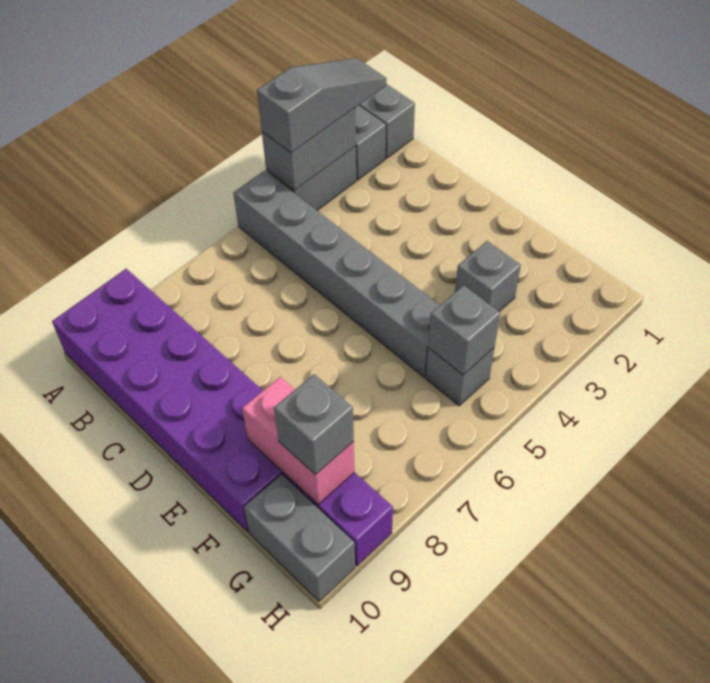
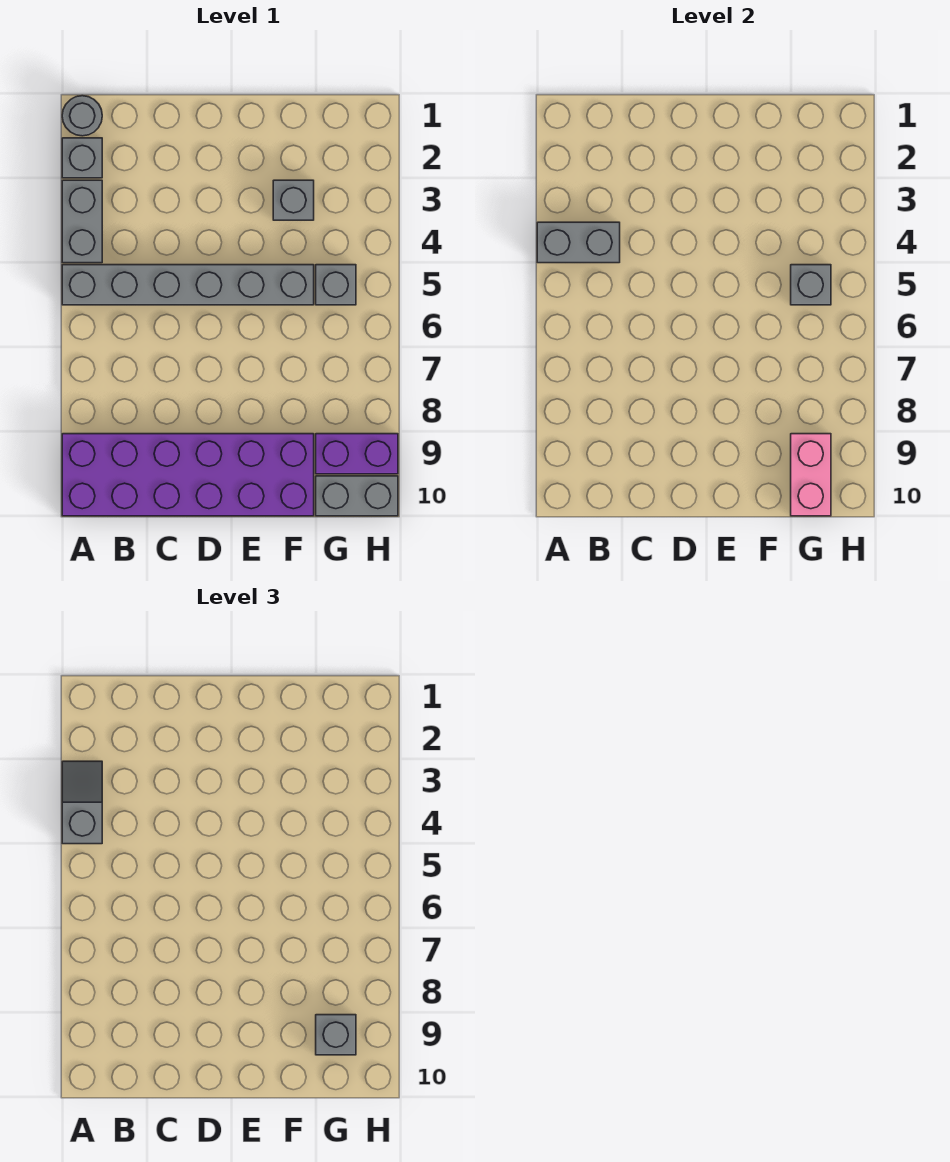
grey 1x1 brick [359,84,415,158] -> grey 1x1 round brick [62,96,102,136]
grey 1x3 slope [257,58,387,153] -> grey 1x2 slope [62,761,102,844]
grey 1x2 brick [262,108,356,191] -> grey 1x2 brick turned to [537,222,620,263]
pink 1x2 brick [242,377,355,505] -> pink 1x2 brick turned to [791,434,831,516]

